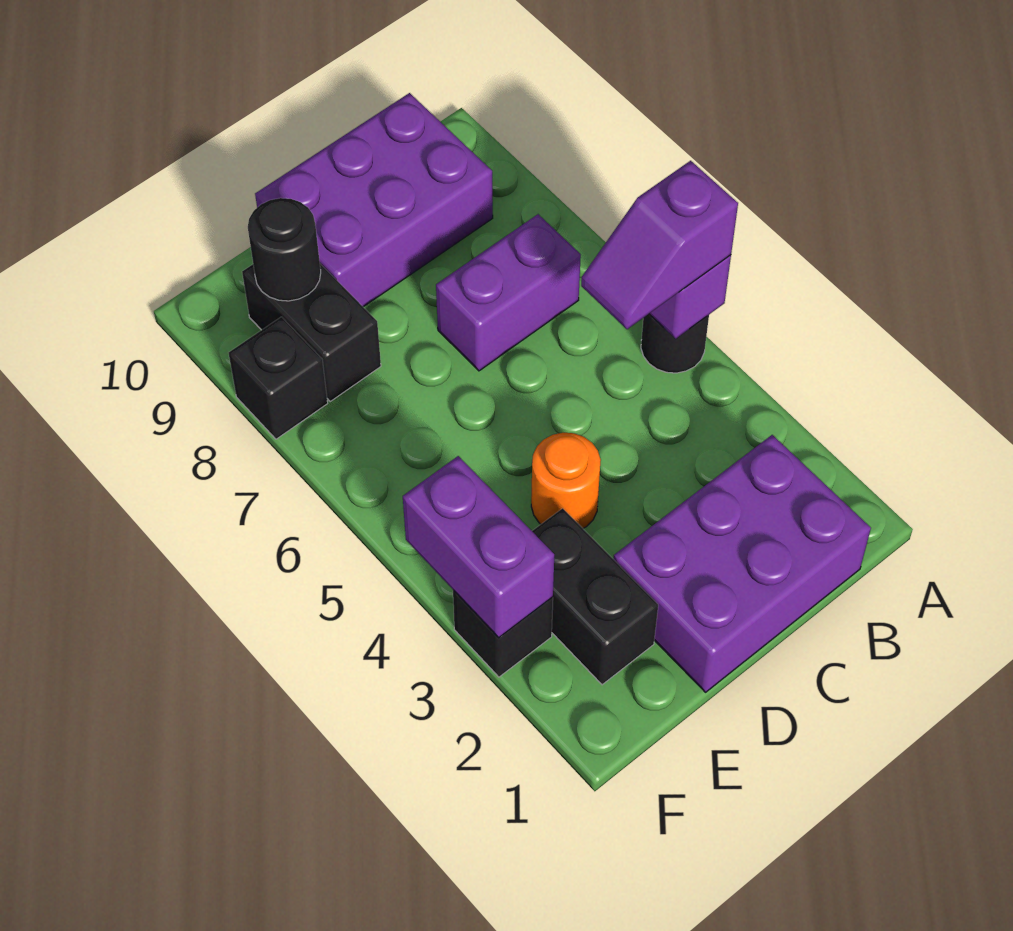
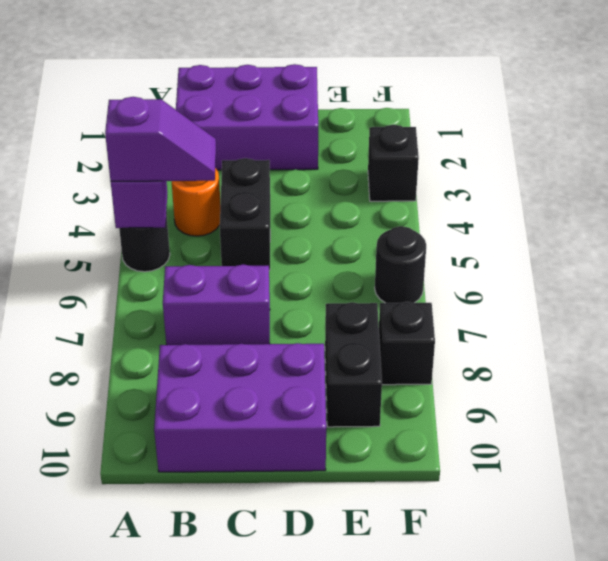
orange 1x1 round brick [531,433,601,528] -> orange 1x1 round brick moved to [172,168,220,236]
black 1x2 brick [532,508,658,685] -> black 1x2 brick moved to [220,158,270,271]
black 1x1 round brick [248,198,321,301] -> black 1x1 round brick moved to [375,226,426,303]
purple 1x2 brick [403,456,554,638] -> none

